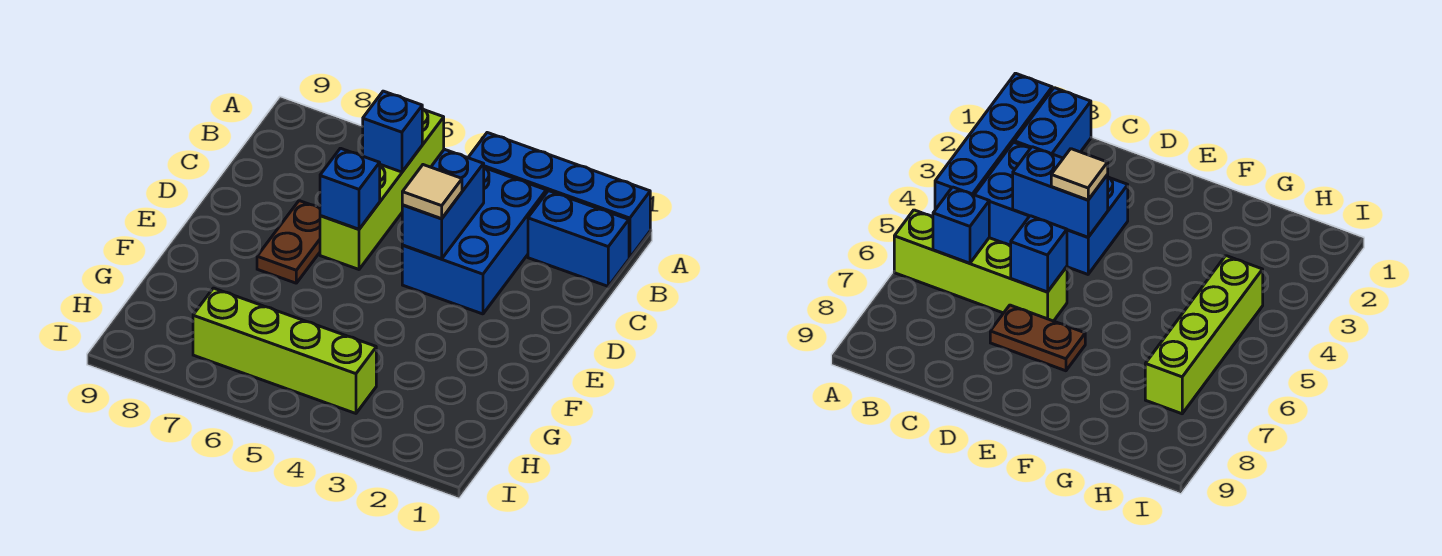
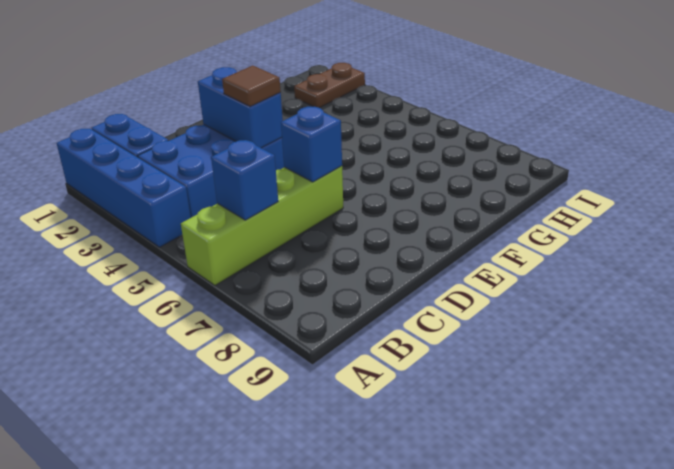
blue 1x2 brick [402,149,484,259] -> blue 1x2 brick turned to [198,67,283,148]
tan 1x1 tile [402,165,462,219] -> brown 1x1 tile [222,65,281,106]
brown 1x2 plate [257,201,320,283] -> brown 1x2 plate moved to [294,63,365,108]
lime 1x4 brick [193,288,376,413] -> none

